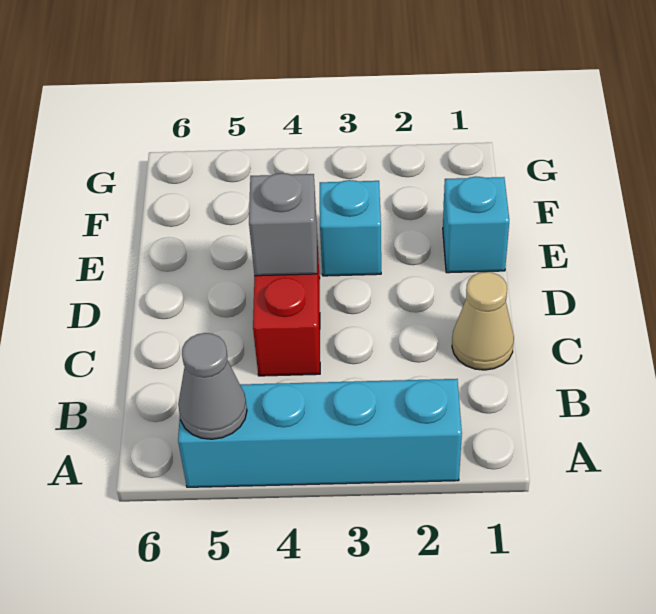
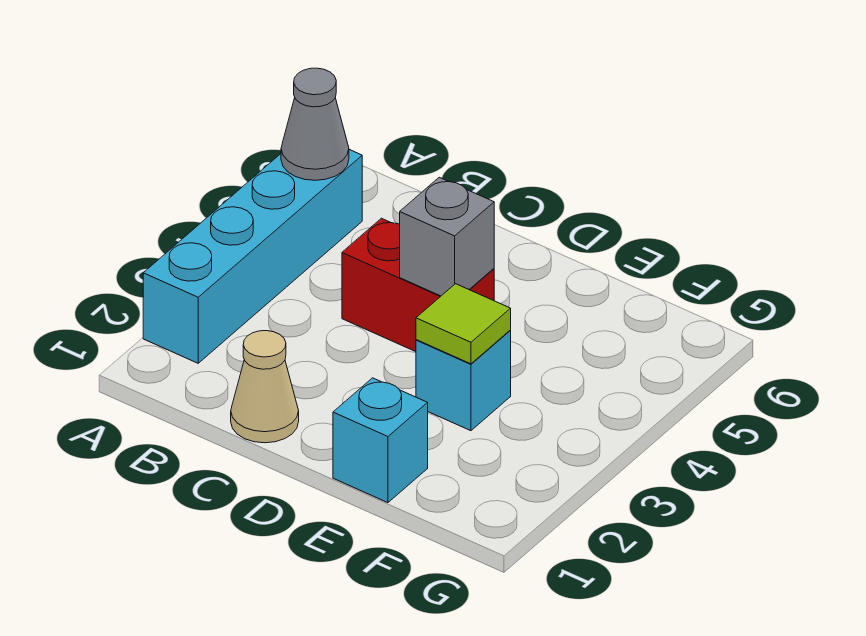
none -> lime 1x1 tile [416,284,511,364]

